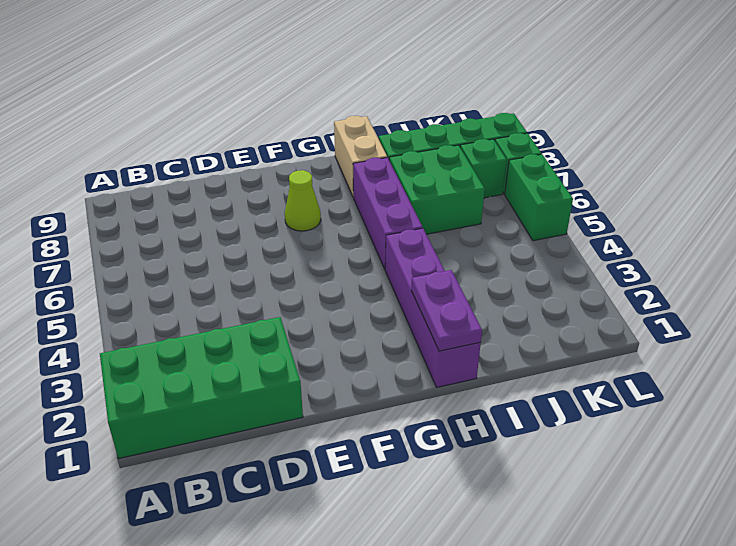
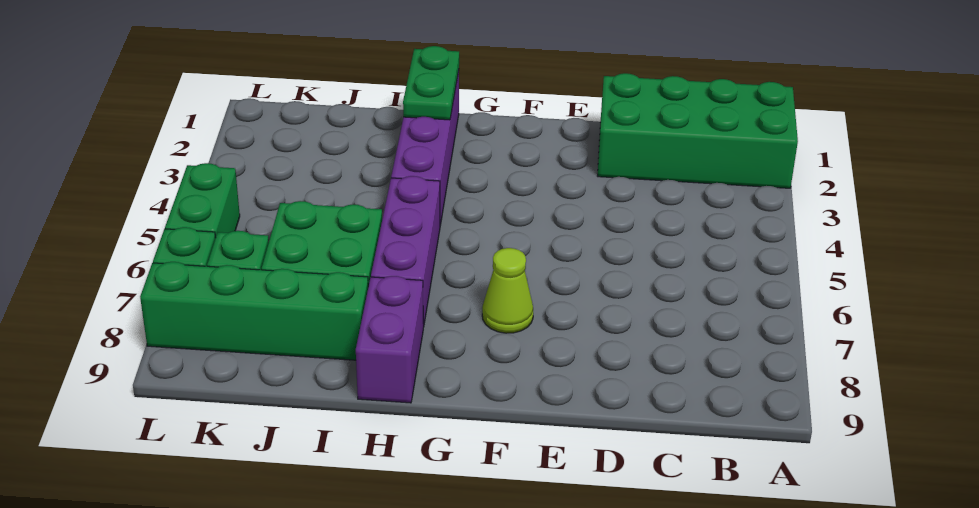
purple 1x2 plate [411,270,482,351] -> green 1x2 plate [403,46,459,120]
tan 1x2 brick [334,116,387,197] -> purple 1x2 brick [356,276,423,403]

